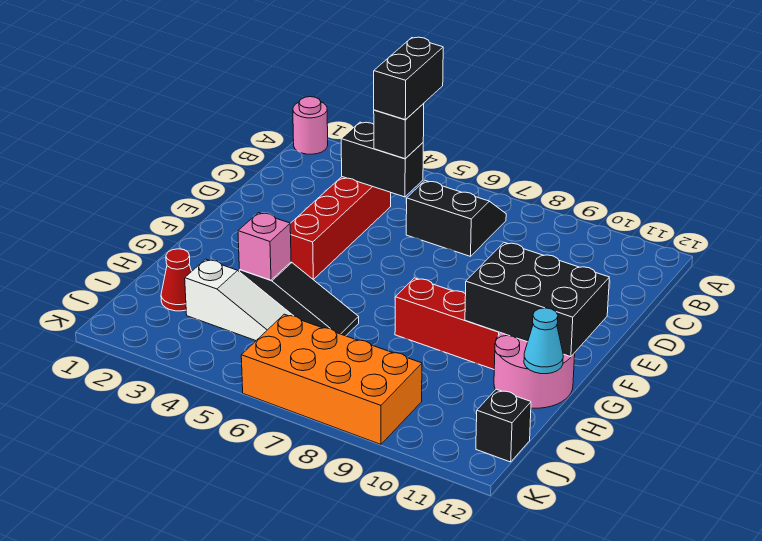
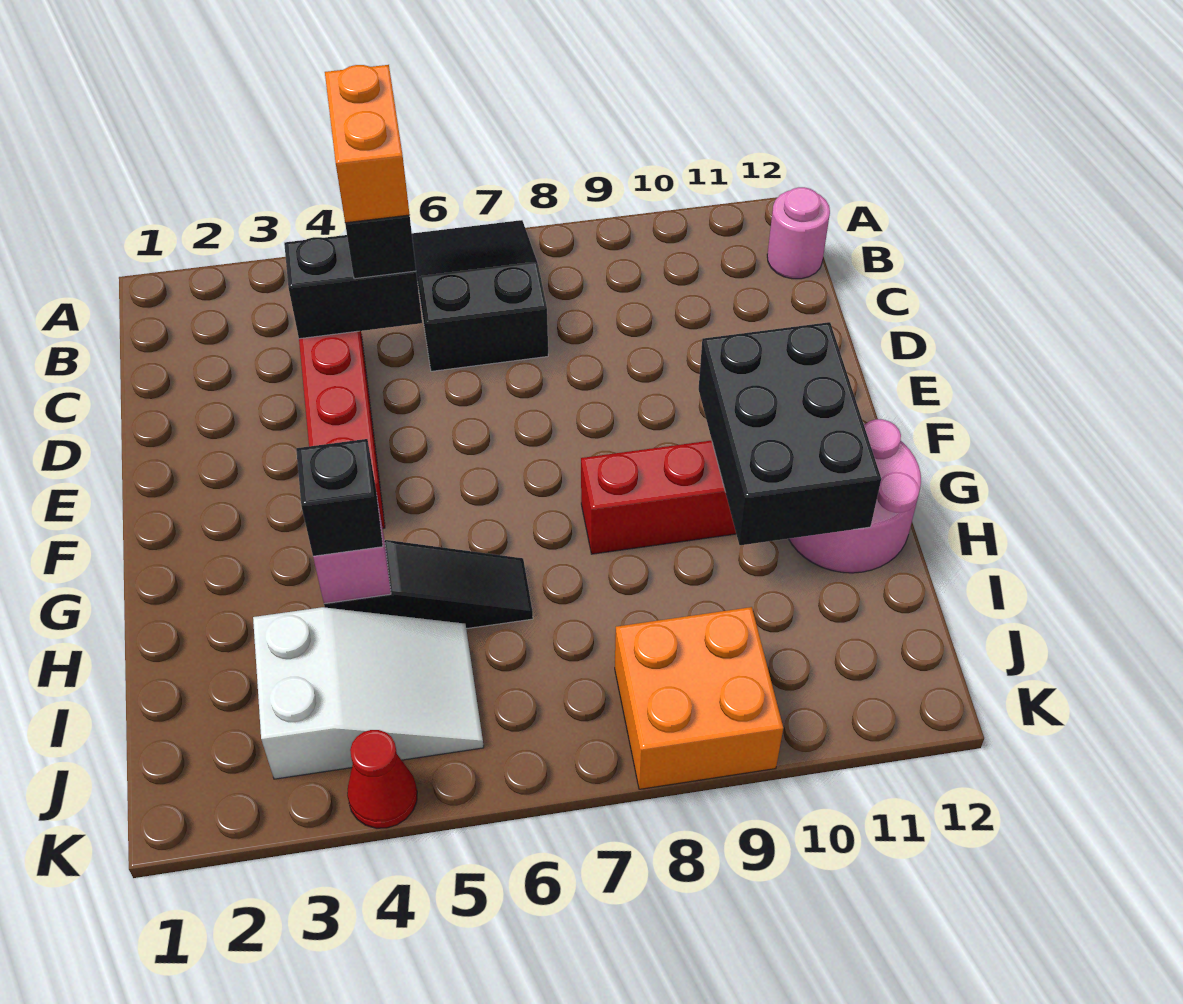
pink 1x1 round brick [293,97,328,154] -> pink 1x1 round brick moved to [767,187,830,279]
black 1x2 brick [374,37,443,119] -> orange 1x2 brick [325,65,410,223]
black 2x2 slope [406,181,506,256] -> black 2x3 slope [412,220,548,371]
black 2x3 brick [465,243,609,357] -> black 2x3 brick turned to [699,322,881,545]
cyan 1x1 cone [524,308,563,374] -> none
red 1x1 cone [161,249,192,311] -> red 1x1 cone moved to [347,730,417,828]
white 1x3 slope [185,259,293,341] -> white 2x3 slope [253,607,484,779]
orange 2x4 brick [241,314,422,444] -> orange 2x2 brick [615,607,783,789]
black 1x1 brick [476,389,531,462] -> black 1x1 brick moved to [296,439,383,556]

